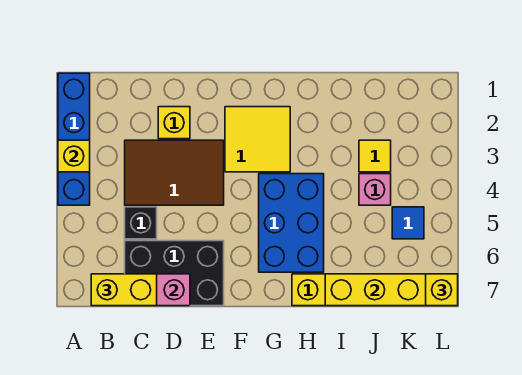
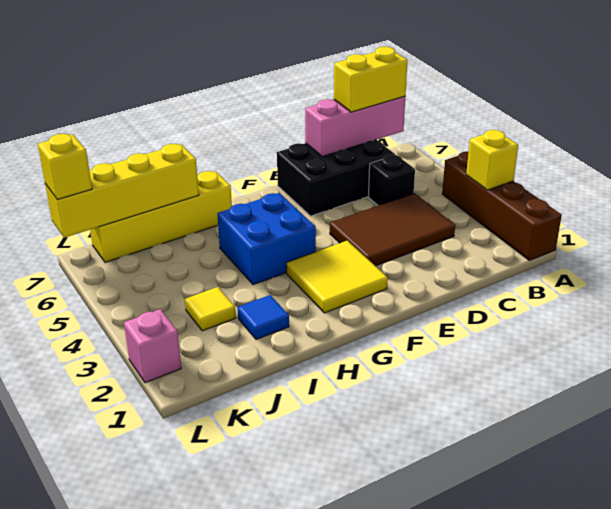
blue 1x4 brick [58,73,90,205] -> brown 1x4 brick [442,152,562,260]
yellow 1x1 brick [158,107,190,139] -> none
blue 2x3 brick [259,174,324,272] -> blue 2x2 brick [217,193,316,285]
pink 1x1 brick [359,174,391,205] -> pink 1x1 brick moved to [124,309,181,383]
blue 1x1 tile [392,207,424,239] -> blue 1x1 tile moved to [238,295,289,340]

